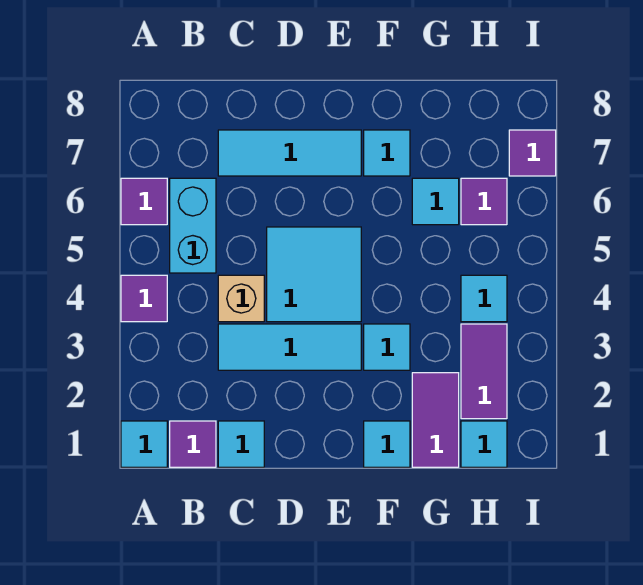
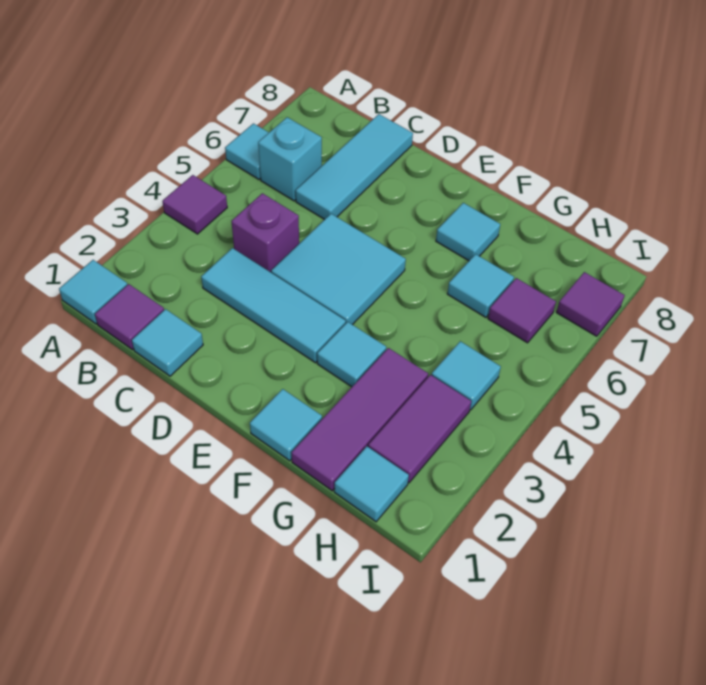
purple 1x1 tile [121,178,167,225] -> cyan 1x1 tile [225,123,269,179]
cyan 1x2 brick [170,178,216,273] -> cyan 1x1 brick [258,117,322,201]
tan 1x1 brick [218,275,264,322] -> purple 1x1 brick [231,193,299,272]
cyan 1x3 tile [218,130,361,176] -> cyan 1x3 tile turned to [296,114,413,220]
purple 1x2 tile [412,373,459,467] -> purple 1x3 tile [292,348,428,491]

